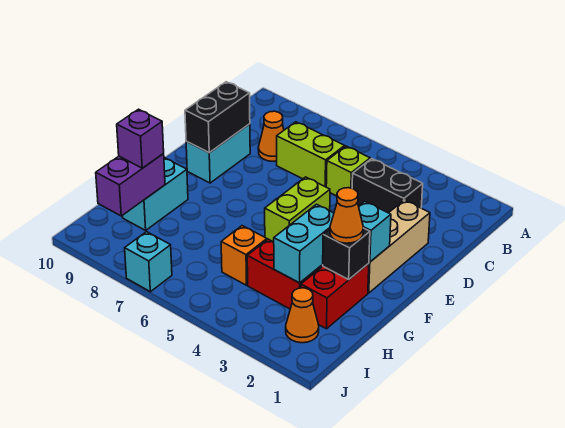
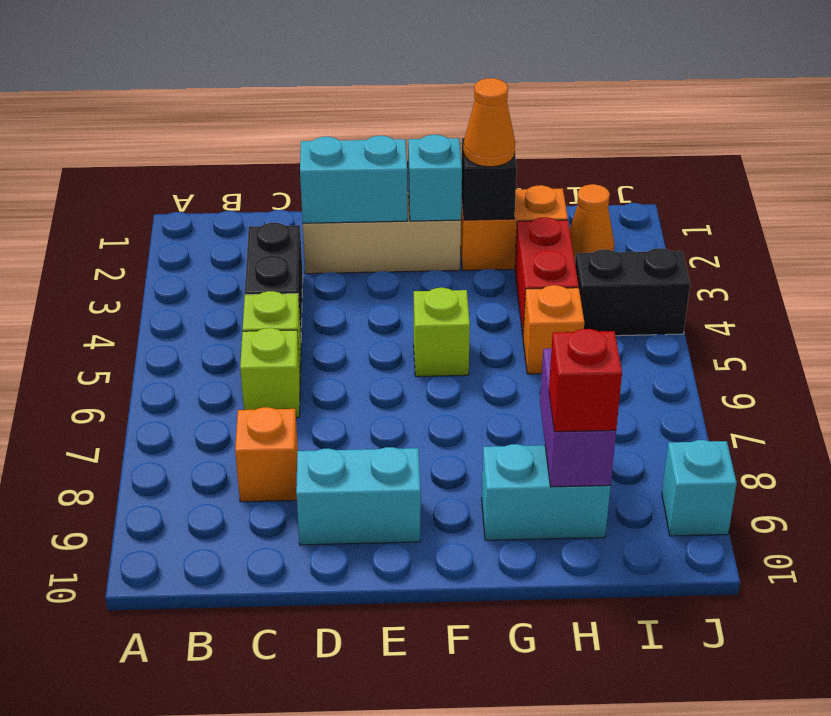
lime 1x2 brick [277,122,345,187] -> lime 1x1 brick [240,328,300,418]
orange 1x1 cone [258,111,284,161] -> orange 1x1 brick [235,407,298,502]
black 1x2 brick [185,82,250,153] -> black 1x2 brick moved to [575,248,690,336]
lime 1x2 brick [265,177,330,242] -> lime 1x1 brick [414,288,470,377]
red 1x2 brick [301,263,369,329] -> orange 1x2 brick [460,185,568,270]
cyan 1x2 brick [274,204,334,283] -> cyan 1x2 brick moved to [300,136,407,223]
purple 1x2 brick [96,154,165,216] -> purple 1x2 brick turned to [540,348,616,487]
purple 1x1 brick [117,109,164,168] -> red 1x1 brick [549,329,622,432]
cyan 1x1 brick [125,232,172,292] -> cyan 1x1 brick moved to [662,440,737,536]

